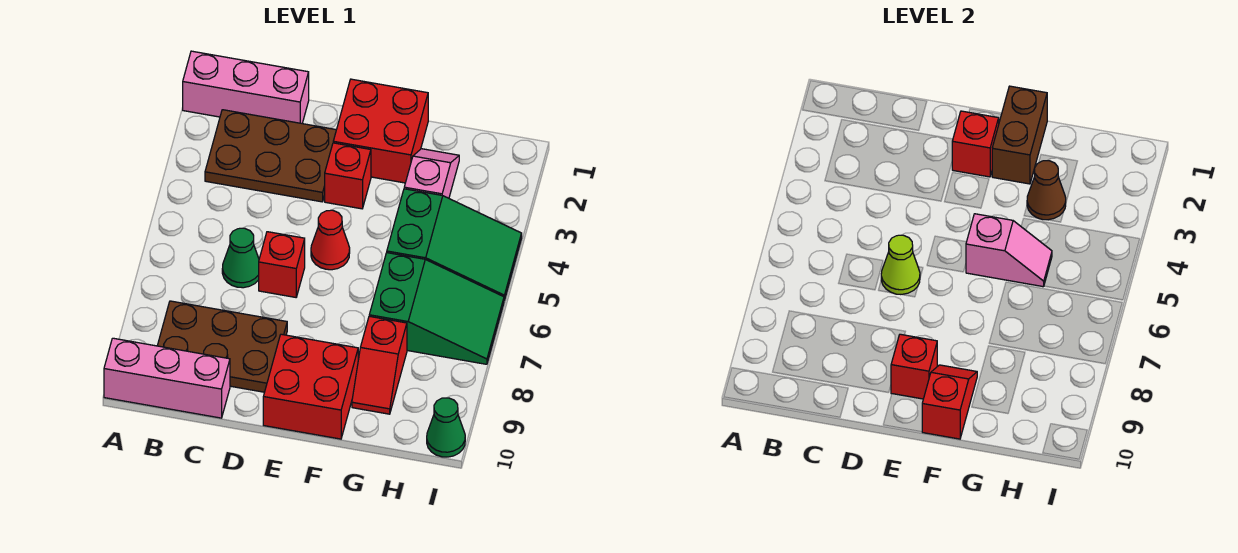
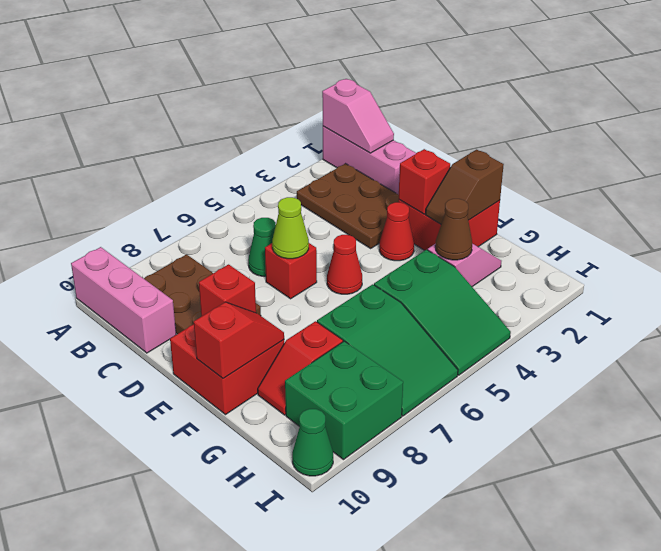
red 1x1 brick [325,143,371,209] -> red 1x1 cone [379,202,414,261]
brown 1x2 brick [992,86,1047,184] -> brown 1x2 slope [426,150,504,224]
pink 1x2 slope [966,214,1052,287] -> pink 1x2 slope moved to [322,79,394,153]
none -> green 2x2 brick [285,341,403,460]

